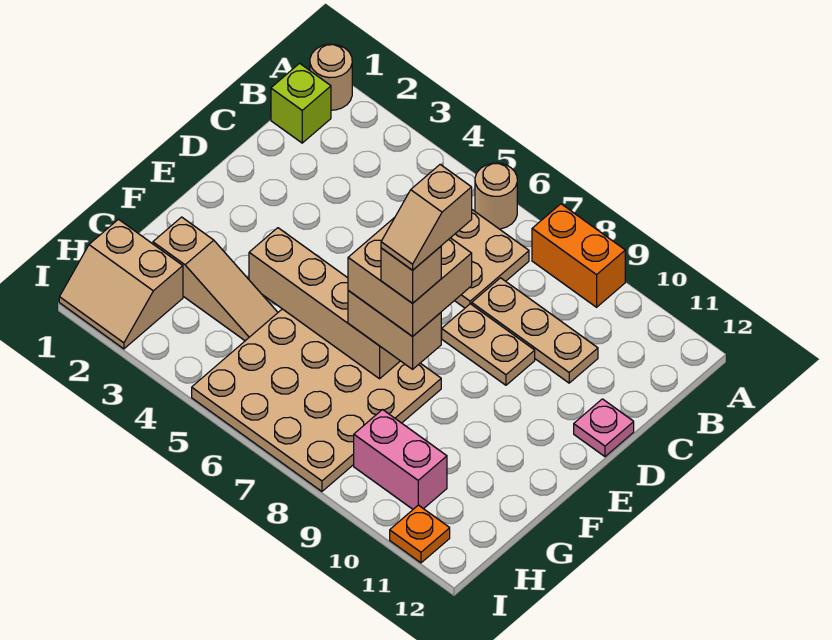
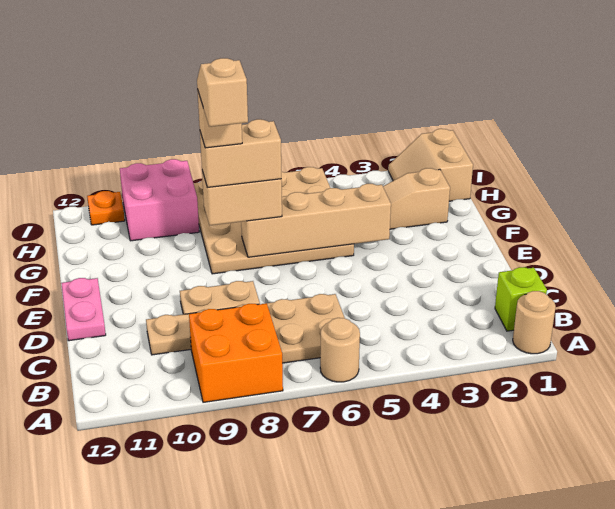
orange 1x2 brick [532,204,625,307] -> orange 2x2 brick [189,303,283,402]
pink 1x1 plate [574,399,634,457] -> pink 1x2 plate [61,278,106,341]
tan 2x2 brick [348,217,472,337] -> tan 1x2 brick [200,119,281,187]
tan 2x2 slope [59,219,183,349] -> tan 2x2 slope turned to [388,129,473,201]
pink 1x2 brick [354,410,447,509] -> pink 2x2 brick [120,159,199,241]

